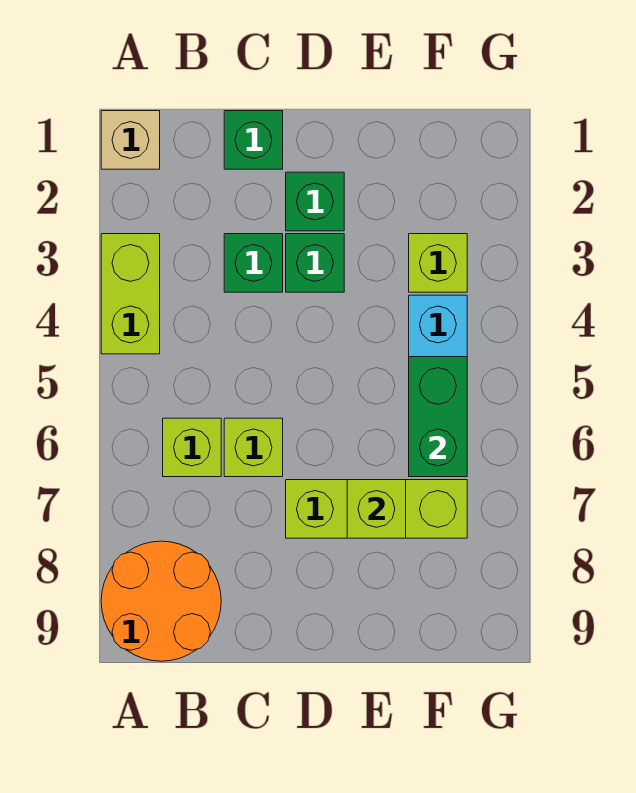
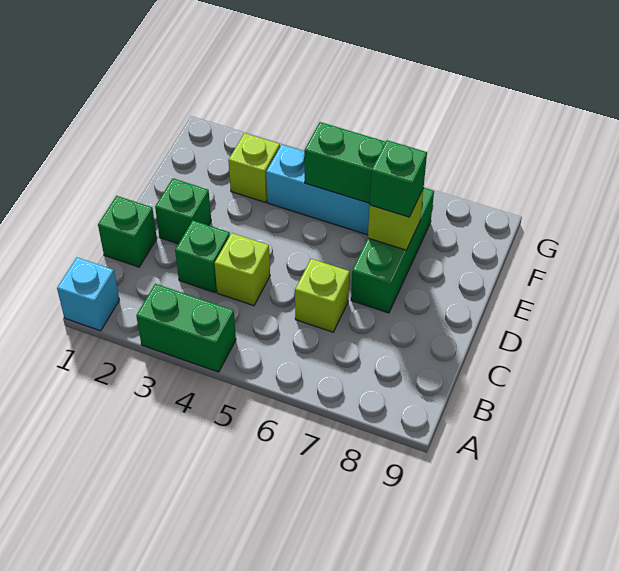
tan 1x1 brick [101,111,160,169] -> cyan 1x1 brick [57,257,119,331]
lime 1x2 brick [101,234,160,354] -> green 1x2 brick [136,284,236,372]
orange 2x2 round brick [101,541,221,661] -> none
lime 1x1 brick [163,418,221,477] -> lime 1x1 brick moved to [215,233,270,306]
green 1x1 brick [286,234,344,292] -> green 1x1 brick moved to [369,140,427,217]
lime 1x3 brick [286,480,467,538] -> green 1x3 brick [351,188,434,313]

